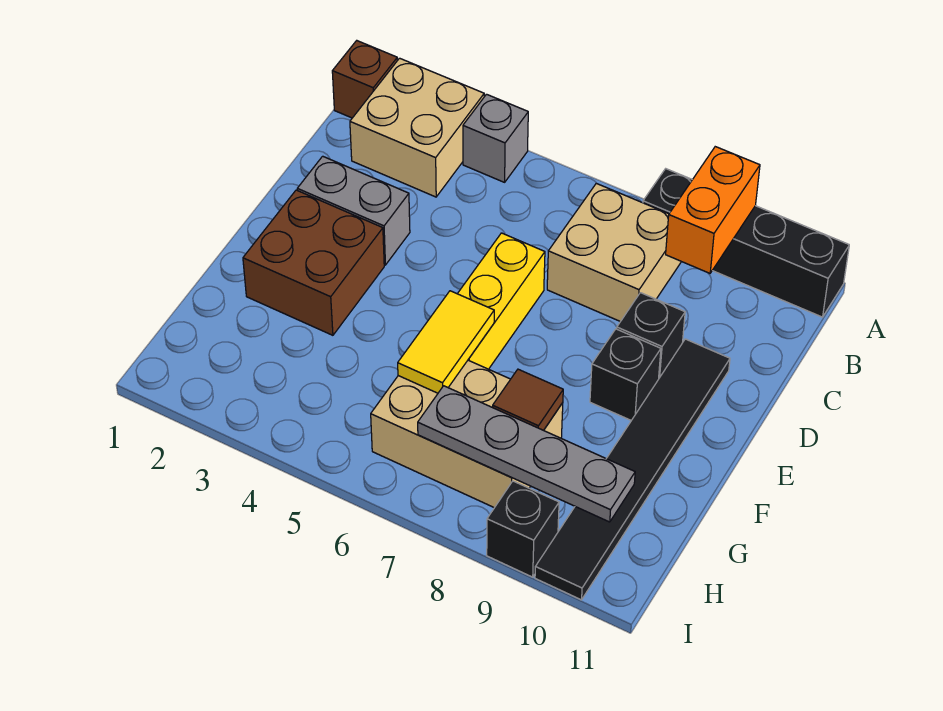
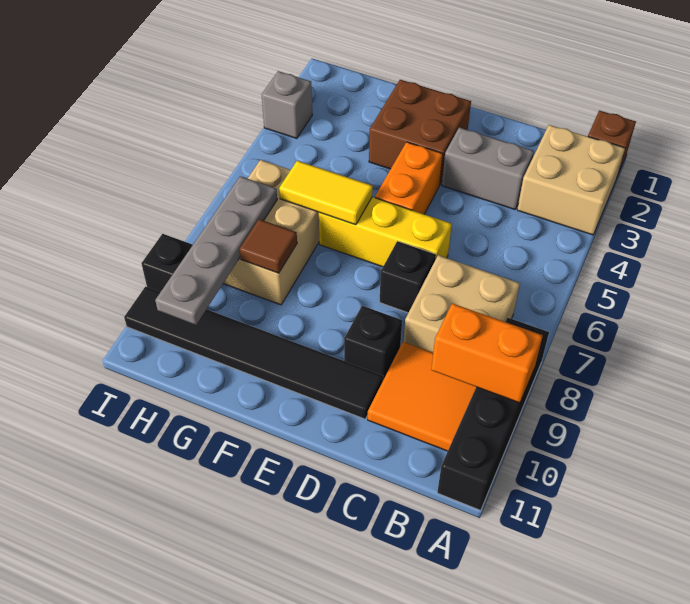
grey 1x1 brick [463,94,528,182] -> grey 1x1 brick moved to [262,71,312,139]
none -> orange 2x2 tile [368,342,476,451]
grey 1x2 brick [297,156,410,265] -> grey 1x2 brick turned to [442,127,534,209]
none -> orange 1x2 brick [375,142,443,214]
black 1x1 brick [590,329,661,420] -> black 1x1 brick moved to [380,241,436,313]

